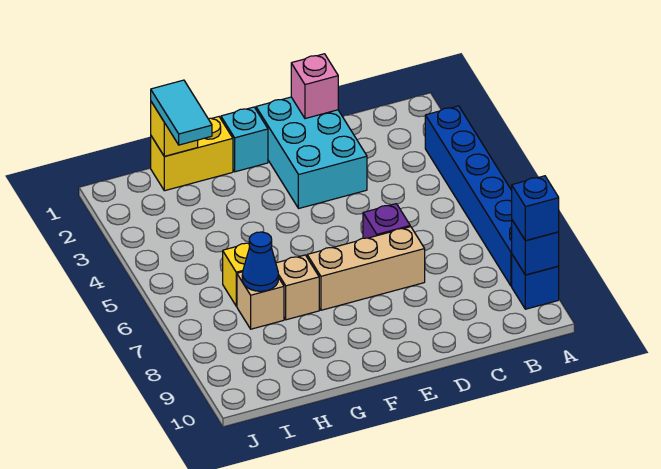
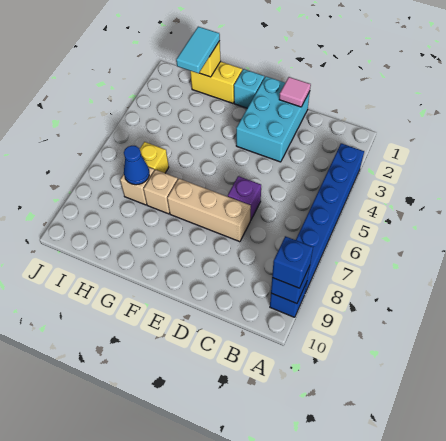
pink 1x1 brick [291,54,338,119] -> pink 1x1 tile [279,77,311,107]

